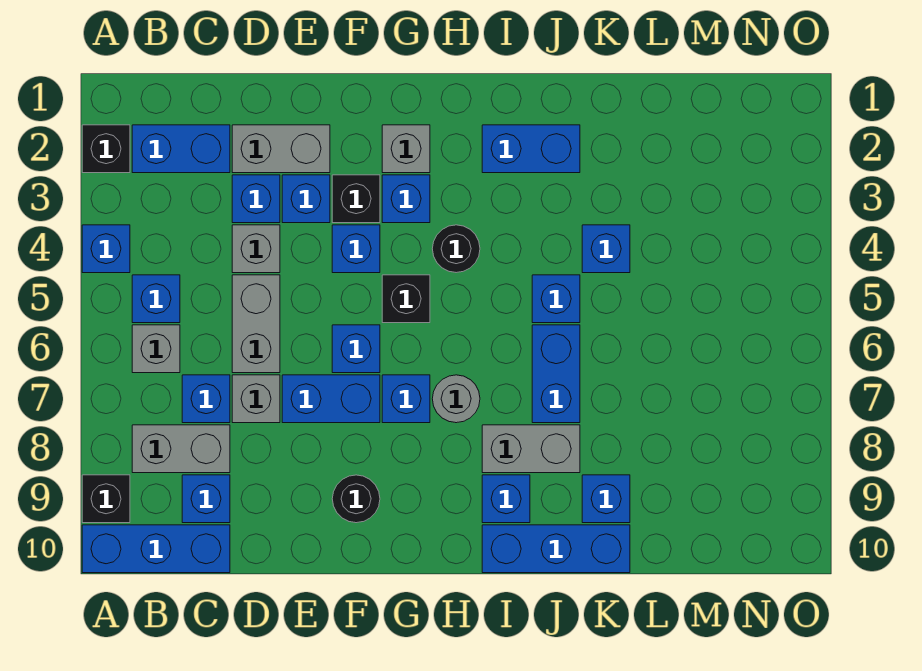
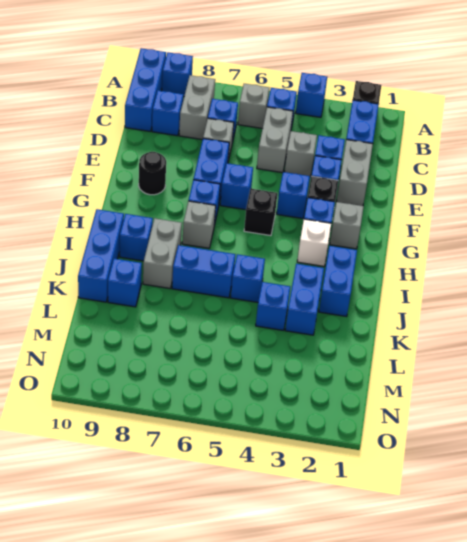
black 1x1 brick [82,475,130,523] -> blue 1x1 brick [162,52,193,97]
grey 1x2 brick [232,275,280,373] -> grey 1x2 brick turned to [257,107,293,173]
none -> white 1x1 brick [297,219,331,266]
black 1x1 round brick [432,225,480,273] -> none
grey 1x1 round brick [432,375,480,423] -> grey 1x1 brick [182,201,216,248]
none -> blue 1x2 brick [285,264,324,335]

